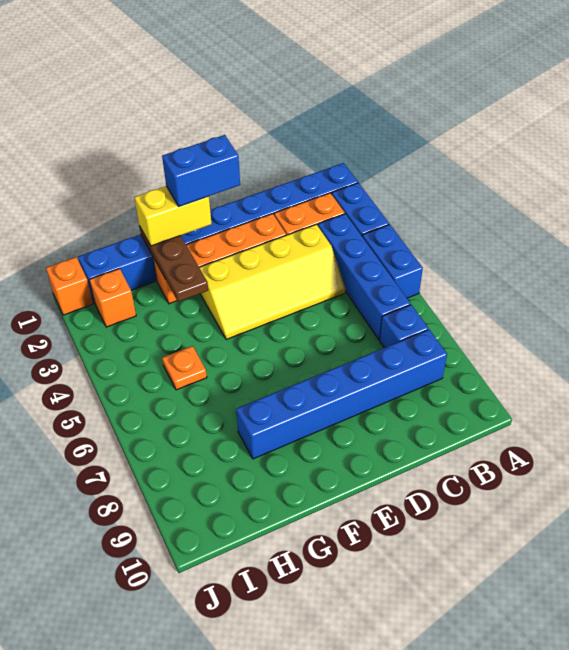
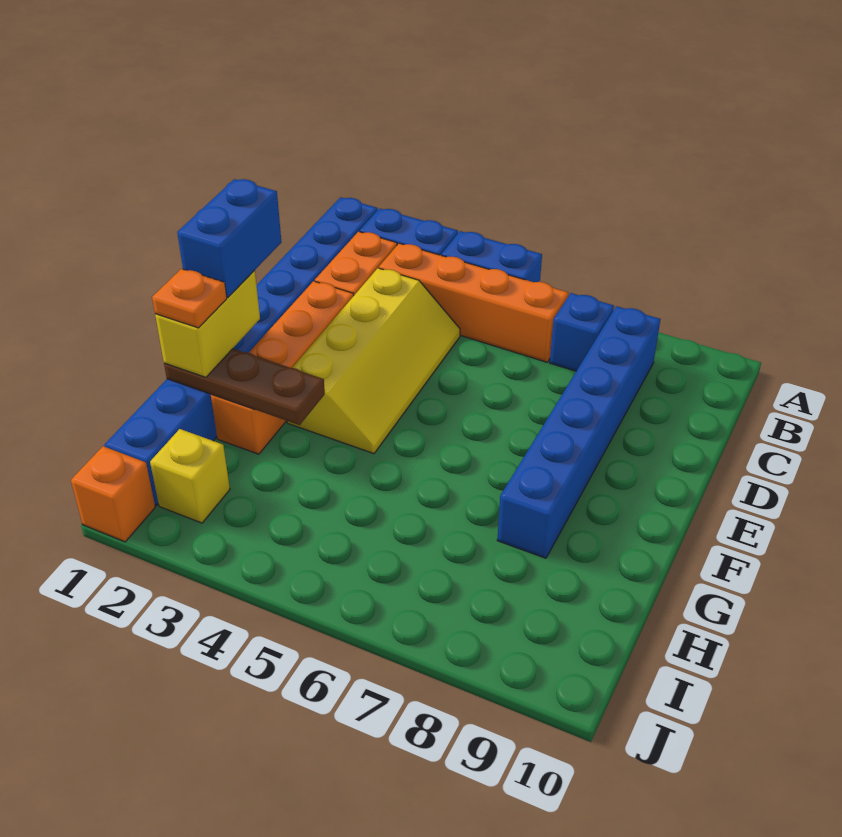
blue 1x4 brick [318,214,410,340] -> orange 1x4 brick [379,243,568,362]
orange 1x1 plate [162,346,207,390] -> orange 1x1 plate moved to [152,269,227,328]
orange 1x1 brick [89,269,136,327] -> yellow 1x1 brick [150,429,230,523]

